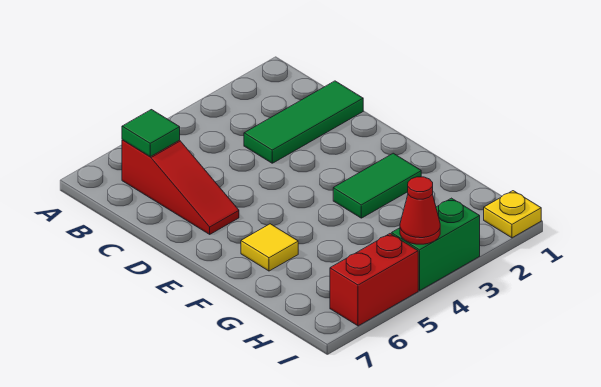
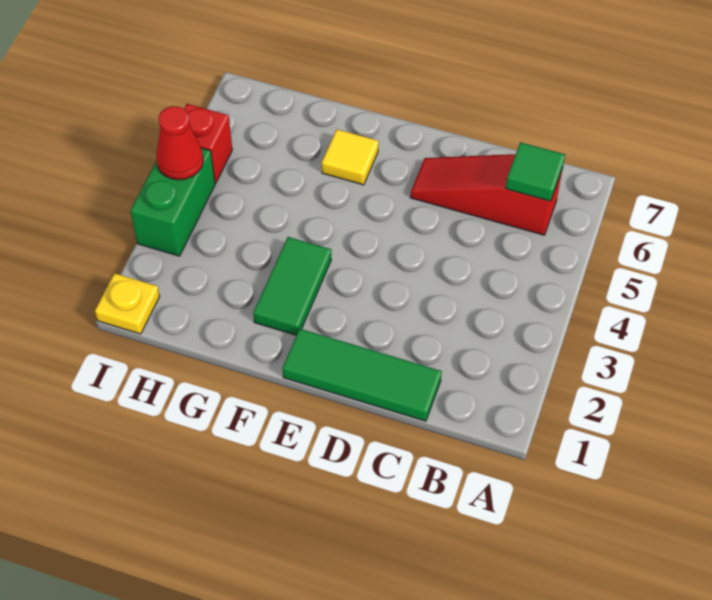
green 1x3 tile [244,81,363,163] -> green 1x3 tile turned to [282,329,442,421]
red 1x2 brick [330,234,418,326] -> red 1x1 brick [184,104,232,183]

